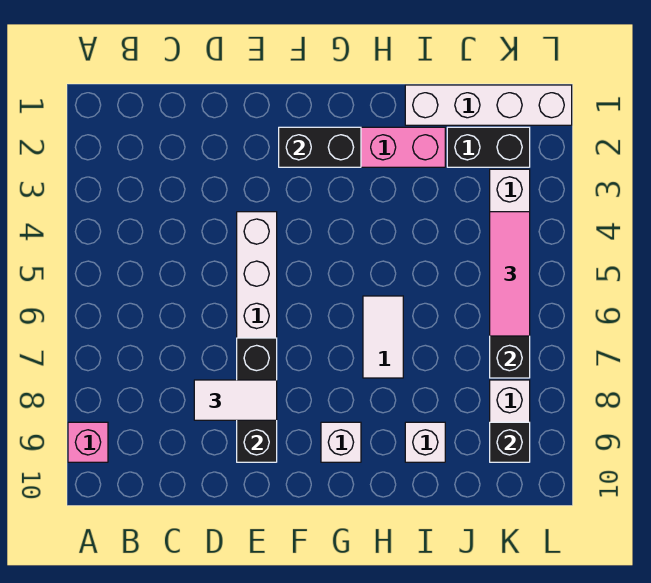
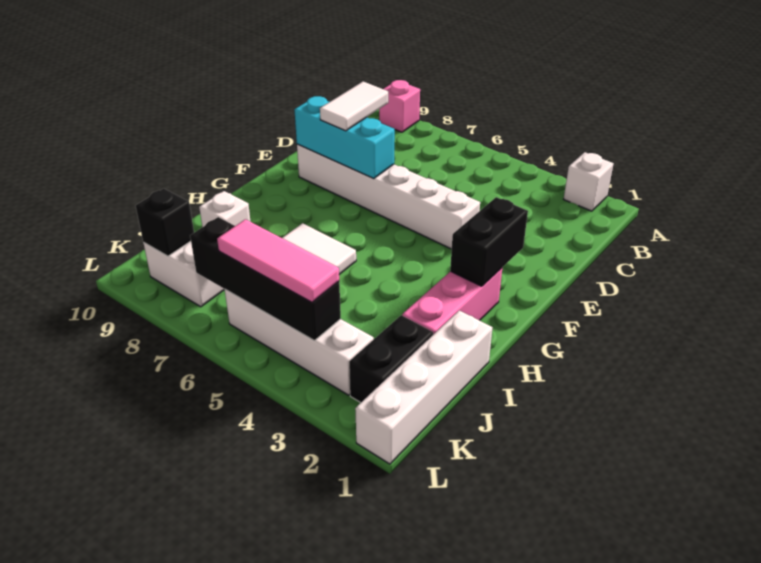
black 1x3 brick [237,338,277,462] -> cyan 1x3 brick [294,96,395,179]
white 1x1 brick [321,422,361,462] -> white 1x1 brick moved to [564,152,614,211]

